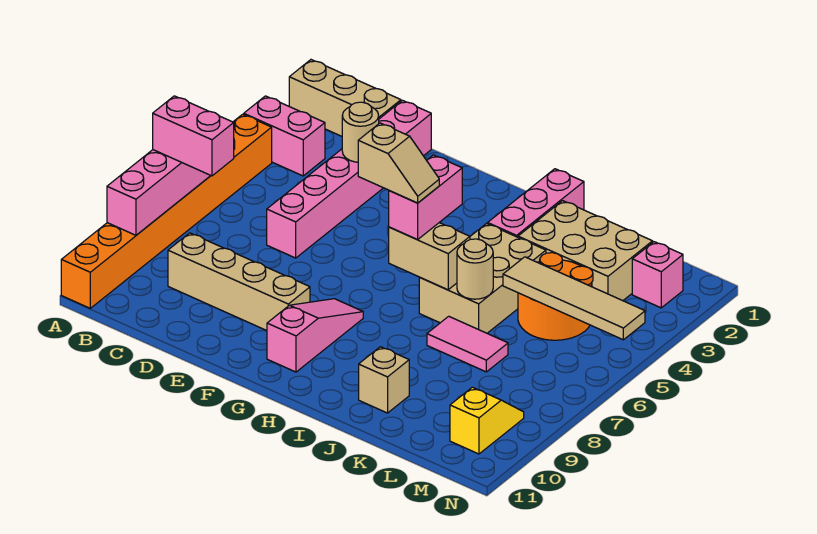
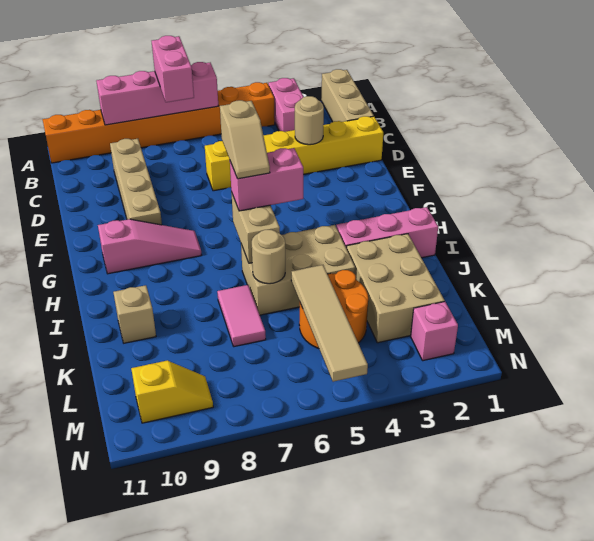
pink 1x6 brick [267,101,431,258] -> yellow 1x6 brick [205,116,383,191]

